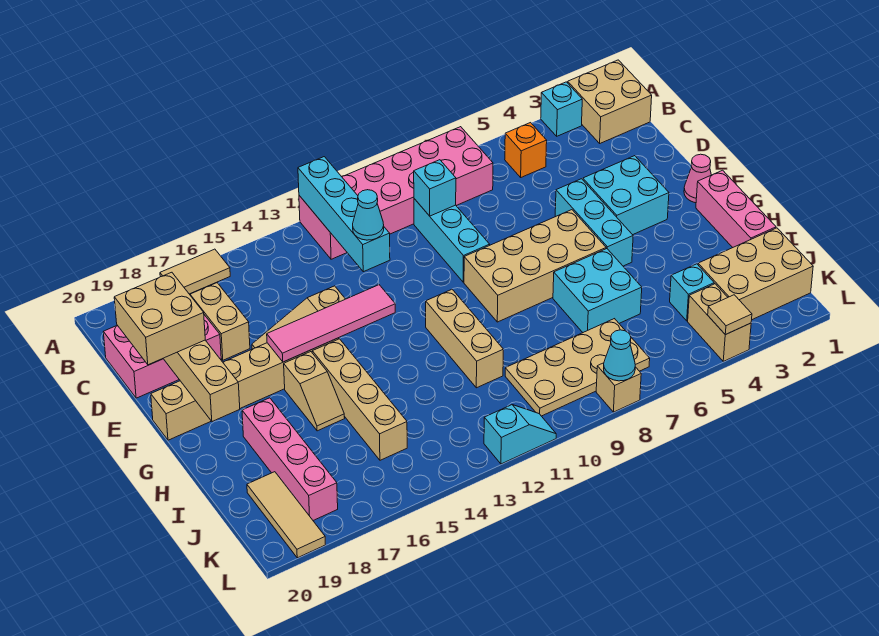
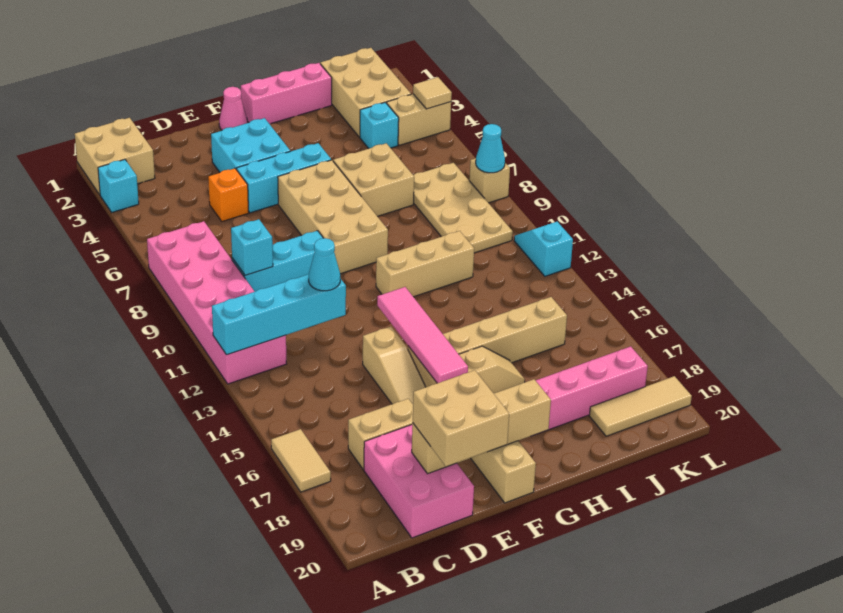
orange 1x1 brick [505,123,547,177] -> orange 1x1 brick moved to [208,168,249,221]
cyan 2x2 brick [553,249,642,332] -> tan 2x2 brick [333,143,414,216]

